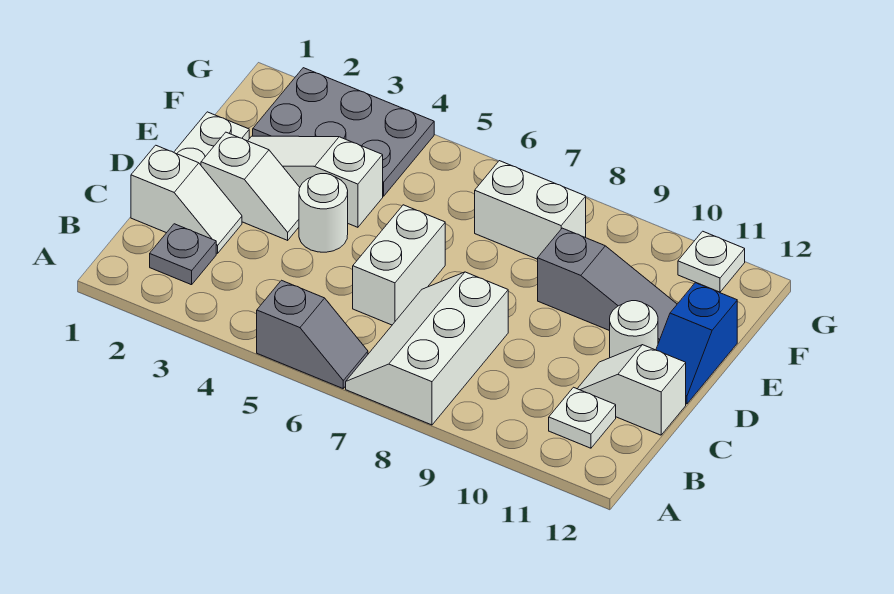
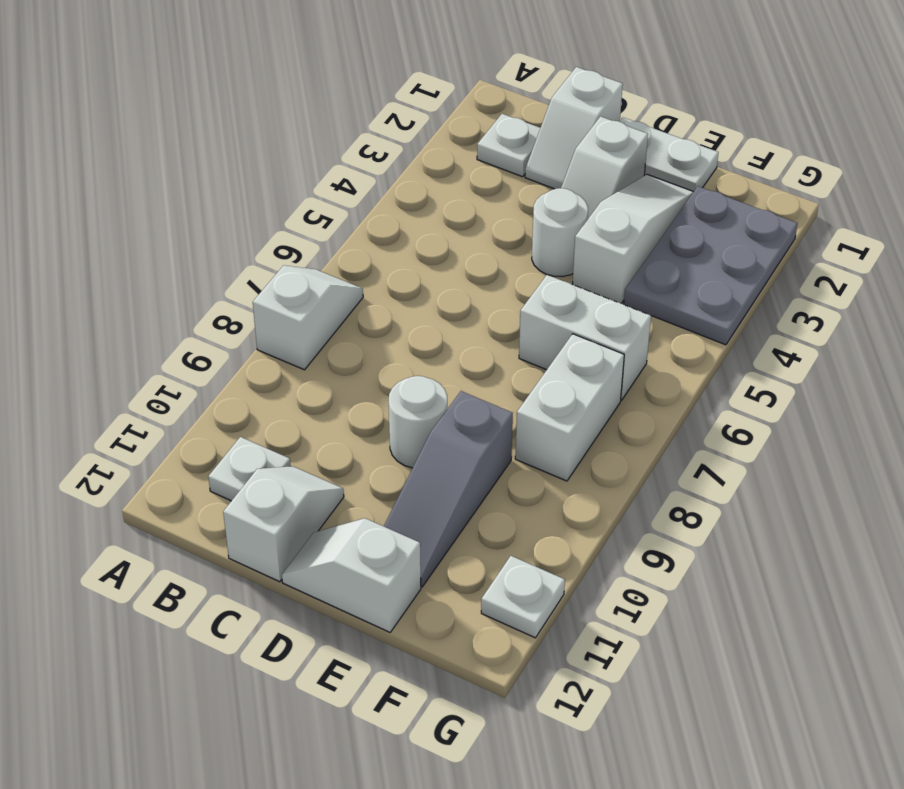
grey 1x2 slope [257,280,368,388] -> none
white 2x3 slope [346,272,508,425] -> white 1x2 slope [253,265,363,370]
grey 1x1 plate [150,224,216,285] -> white 1x1 plate [477,114,540,177]
white 1x2 brick [353,205,445,325] -> white 1x2 brick moved to [519,275,651,400]
white 1x1 round brick [610,301,658,358] -> white 1x1 round brick moved to [389,376,447,468]
blue 1x2 slope [656,283,737,404] -> white 1x2 slope [282,518,421,632]

